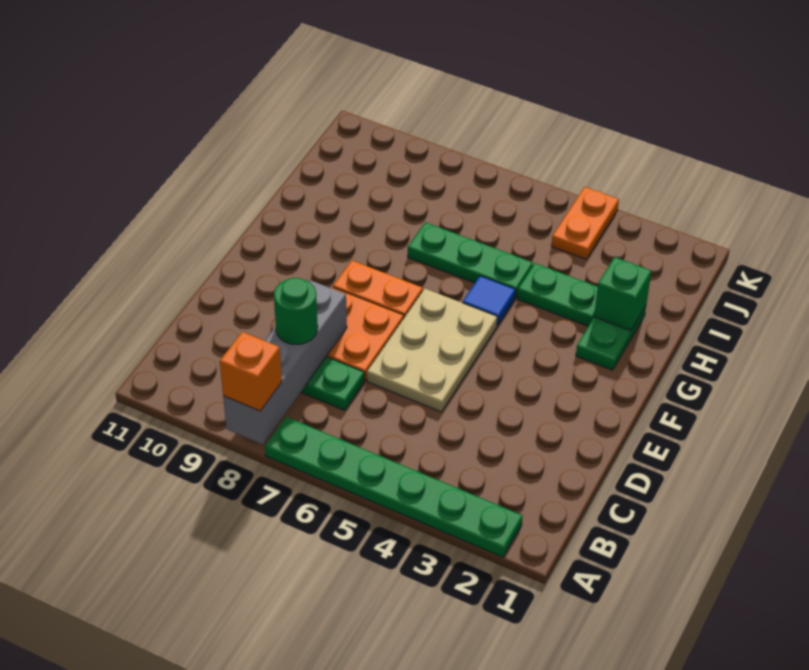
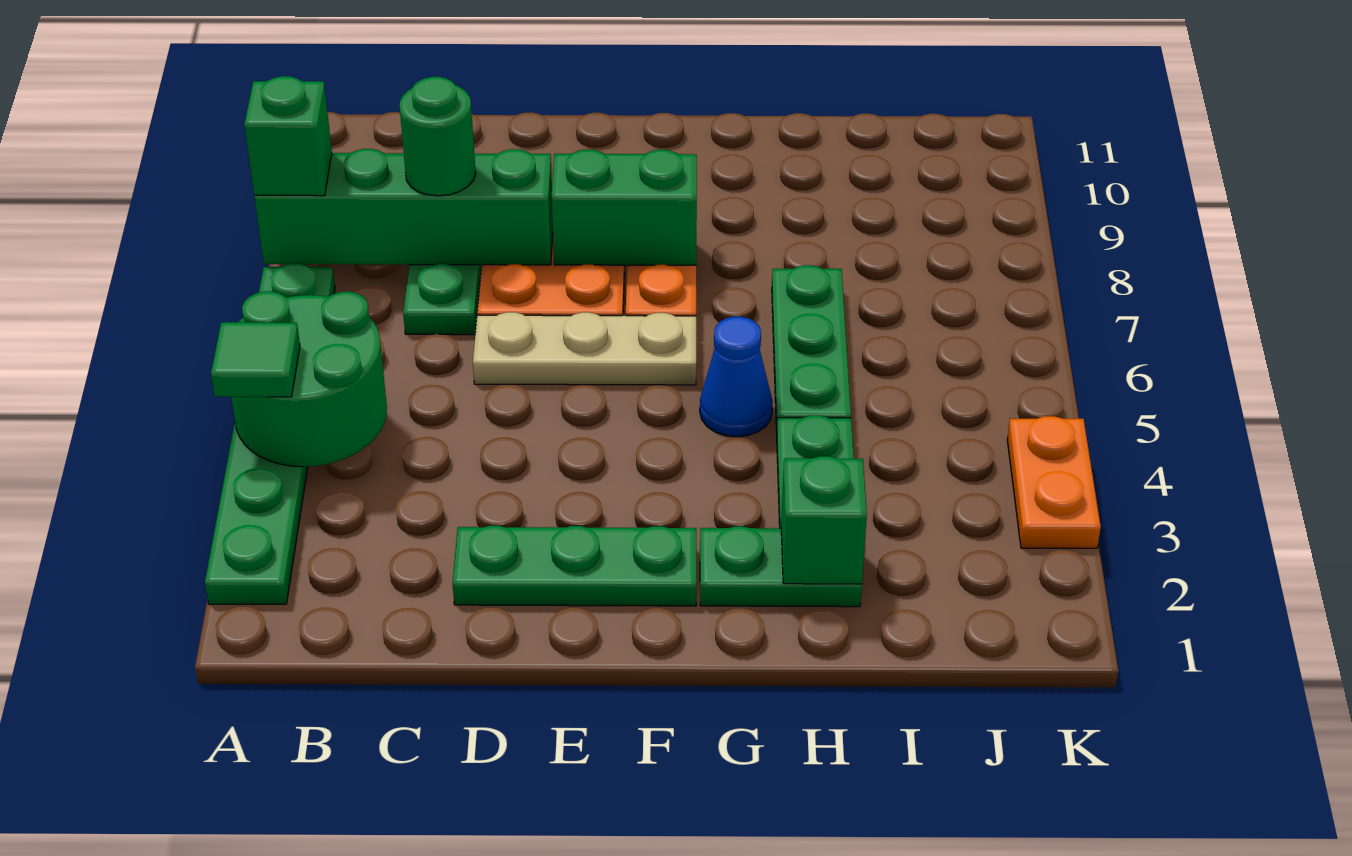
none -> green 2x2 round brick [231,291,387,467]
none -> green 1x1 tile [211,322,300,397]
grey 1x4 brick [223,280,347,444] -> green 1x4 brick [254,149,553,265]
orange 1x1 brick [220,332,282,411] -> green 1x1 brick [244,76,332,196]
none -> green 1x3 plate [453,526,696,606]
tan 2x3 plate [367,289,497,412] -> tan 1x3 plate [473,312,696,385]
none -> green 1x2 brick [552,150,697,265]
blue 1x1 tile [463,276,515,326] -> blue 1x1 cone [700,317,772,437]
orange 1x2 plate [552,187,619,259] -> orange 1x2 plate turned to [1007,416,1101,548]

